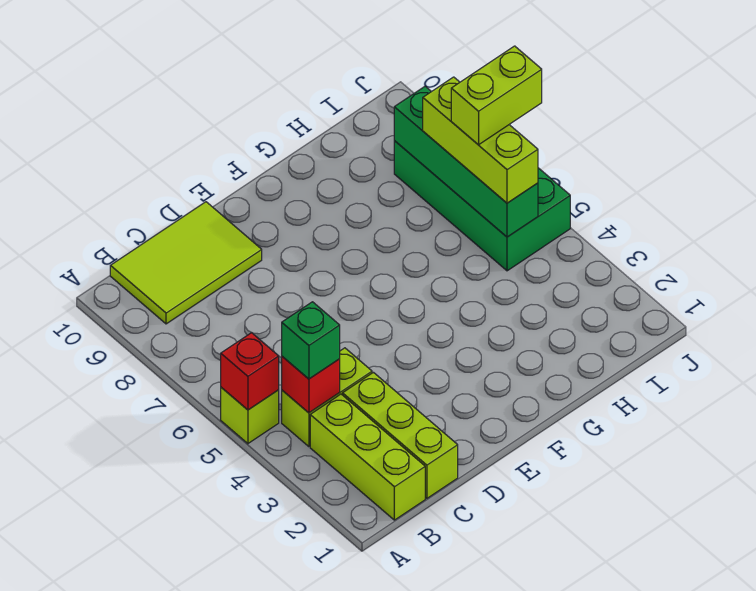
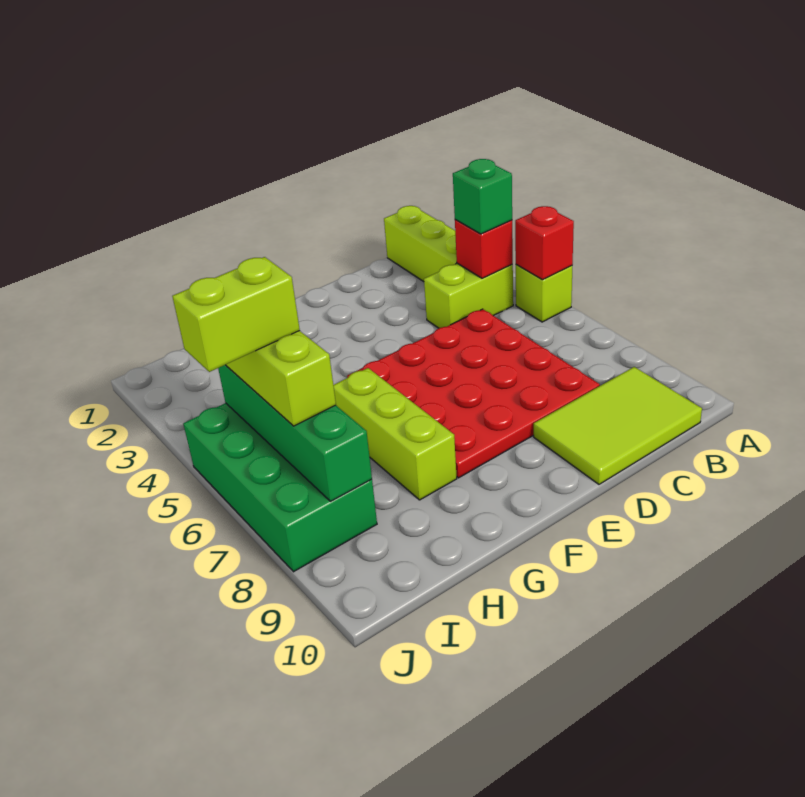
lime 1x3 brick [343,372,458,498] -> lime 1x3 brick moved to [333,368,457,500]
none -> red 4x4 plate [347,309,600,478]

